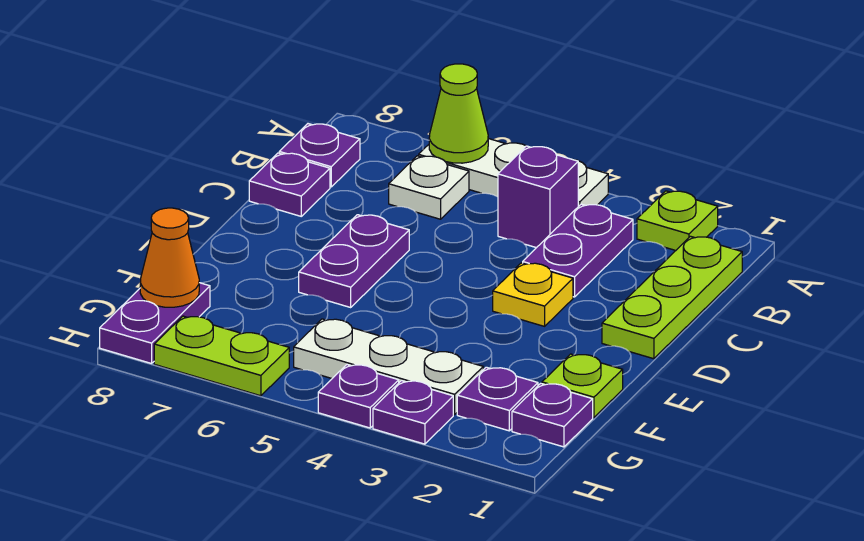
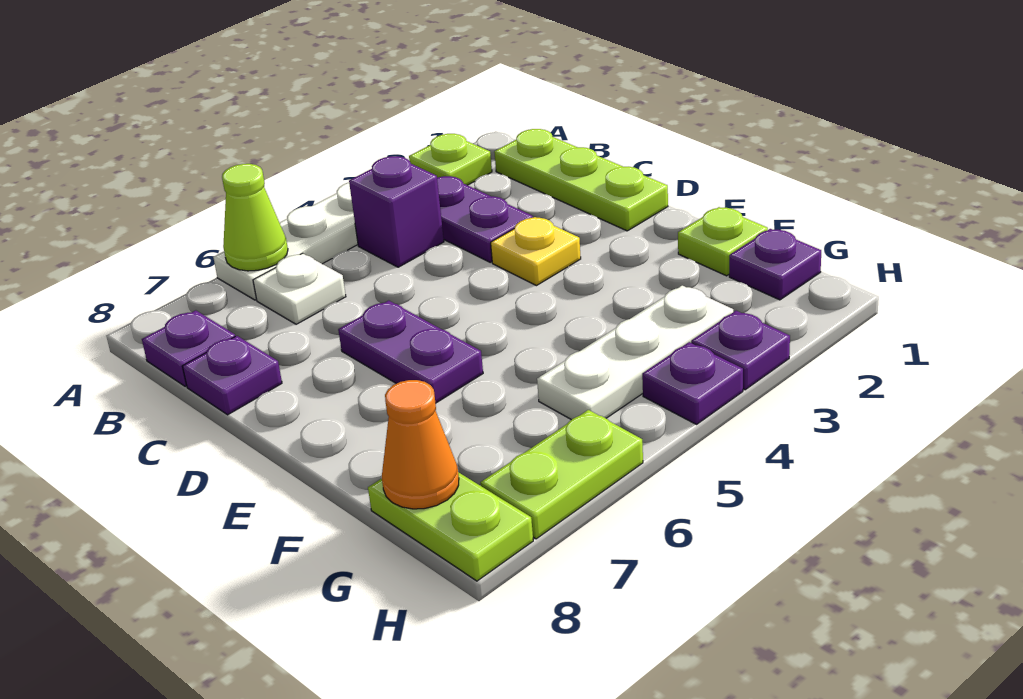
purple 1x1 plate [457,367,538,431] -> none
purple 1x2 plate [100,283,210,363] -> lime 1x2 plate [368,472,533,581]

